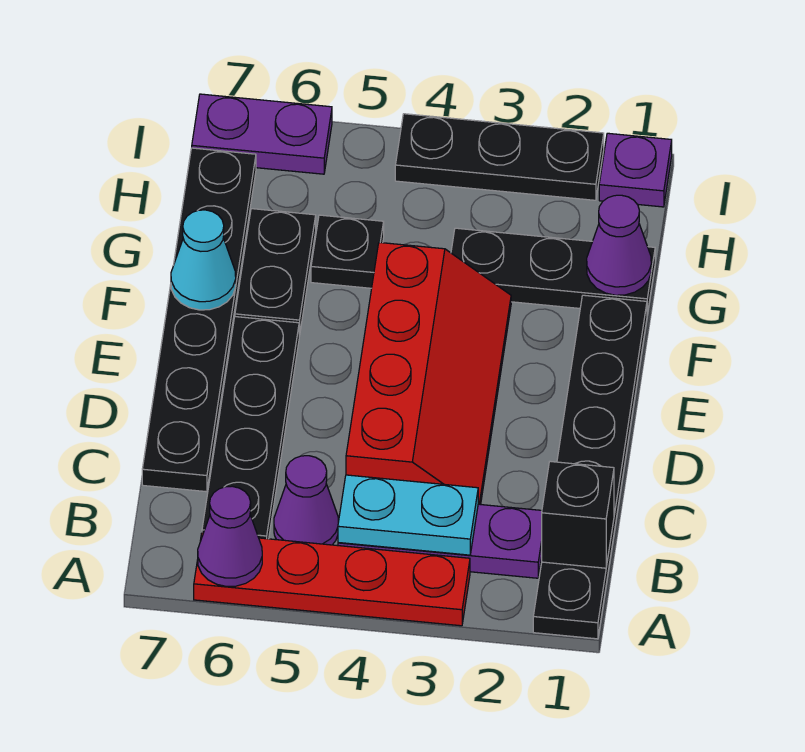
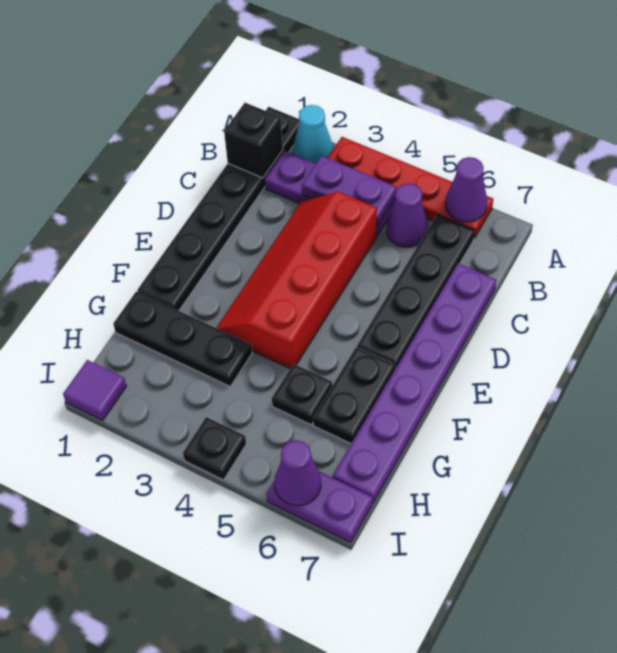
cyan 1x2 plate [338,475,478,555] -> purple 1x2 plate [302,156,397,227]
black 1x6 plate [142,148,256,492] -> purple 1x6 plate [333,263,496,503]
cyan 1x1 cone [171,210,236,310] -> cyan 1x1 cone moved to [293,105,333,163]
purple 1x1 cone [587,195,651,295] -> purple 1x1 cone moved to [275,440,321,506]
purple 1x1 plate [599,133,672,207] -> purple 1x1 tile [63,360,127,420]
black 1x3 plate [395,114,604,200] -> black 1x1 plate [183,417,246,480]

